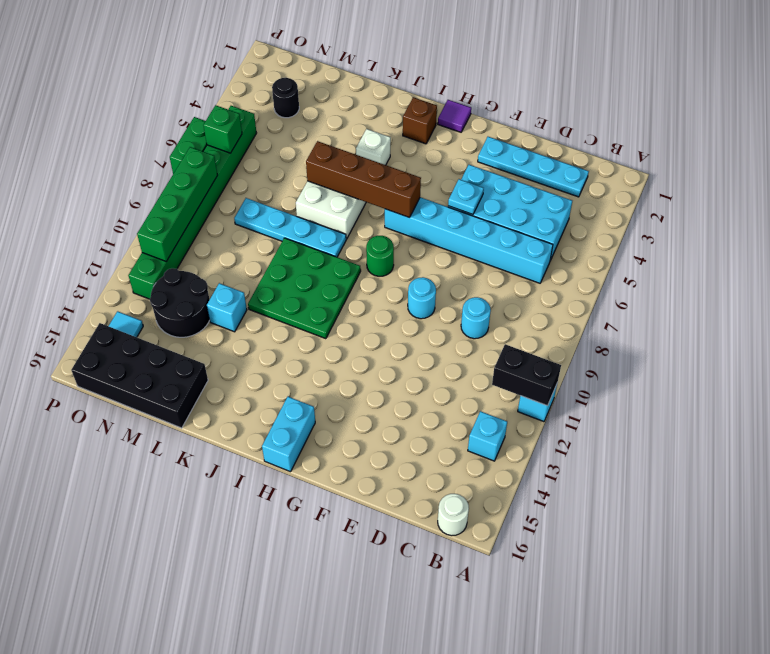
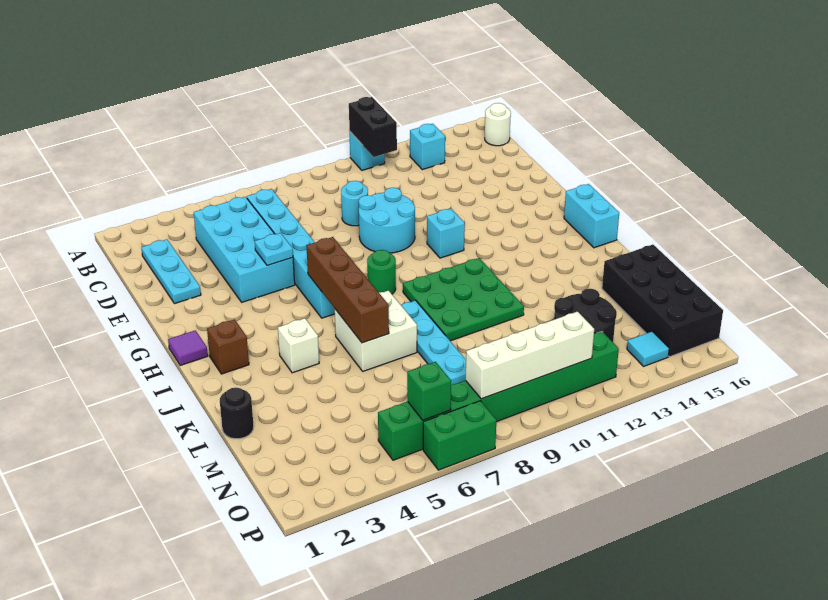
cyan 1x4 plate [478,137,589,197] -> cyan 1x3 plate [141,239,201,304]
cyan 1x1 round brick [408,277,436,319] -> cyan 2x2 round brick [359,188,415,253]
cyan 1x2 brick [262,397,315,472] -> cyan 1x2 brick turned to [564,184,619,248]
cyan 1x1 brick [207,283,247,332] -> cyan 1x1 brick moved to [427,209,465,258]
black 1x1 round brick [272,78,299,118] -> black 1x1 round brick moved to [220,388,254,439]
green 1x4 brick [137,147,217,261] -> white 1x4 brick [466,312,594,399]

